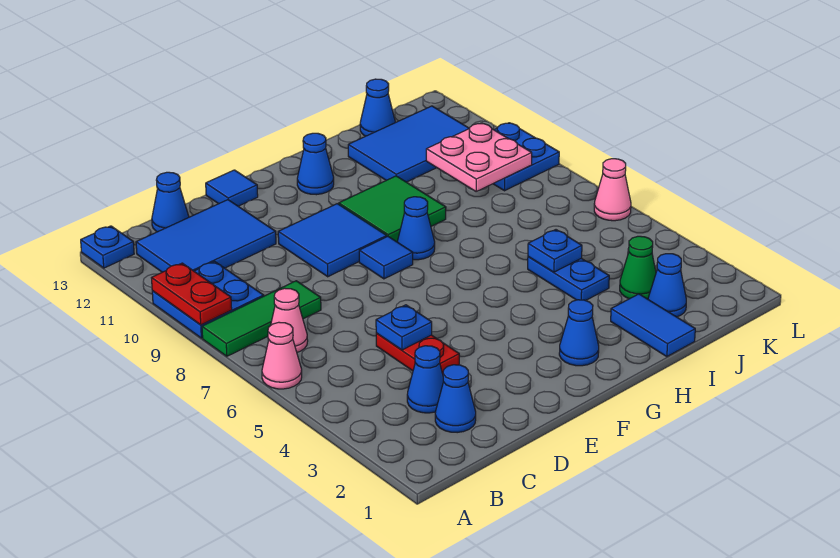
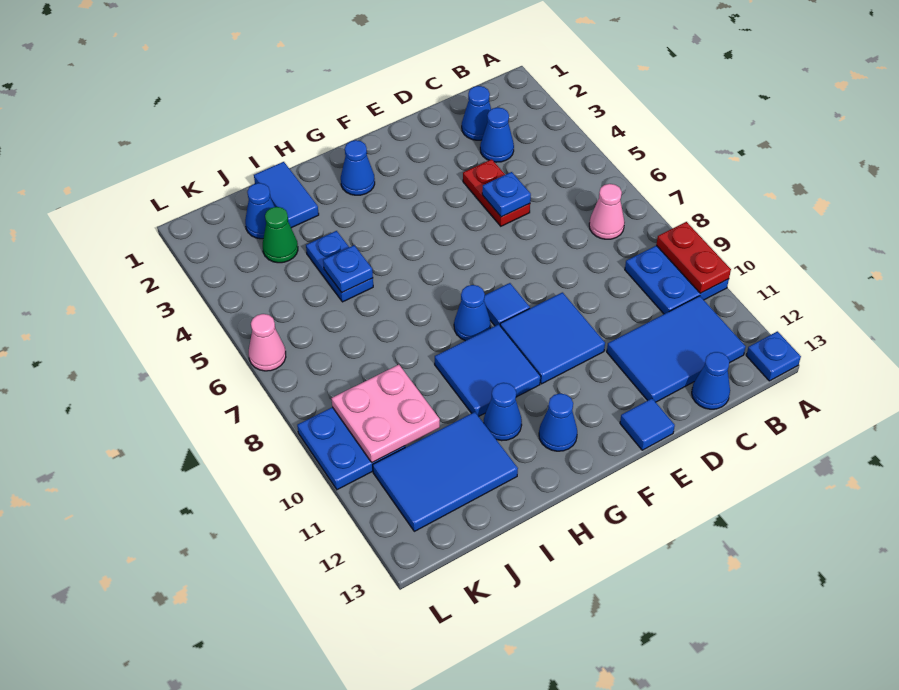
pink 1x1 cone [262,322,302,389] -> none
green 1x3 tile [202,281,321,356] -> none
green 2x2 tile [339,176,446,242] -> blue 2x2 tile [435,324,541,416]
blue 1x1 cone [360,79,395,136] -> blue 1x1 cone moved to [484,383,522,441]

